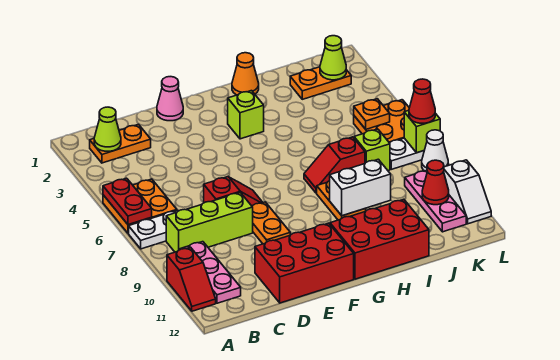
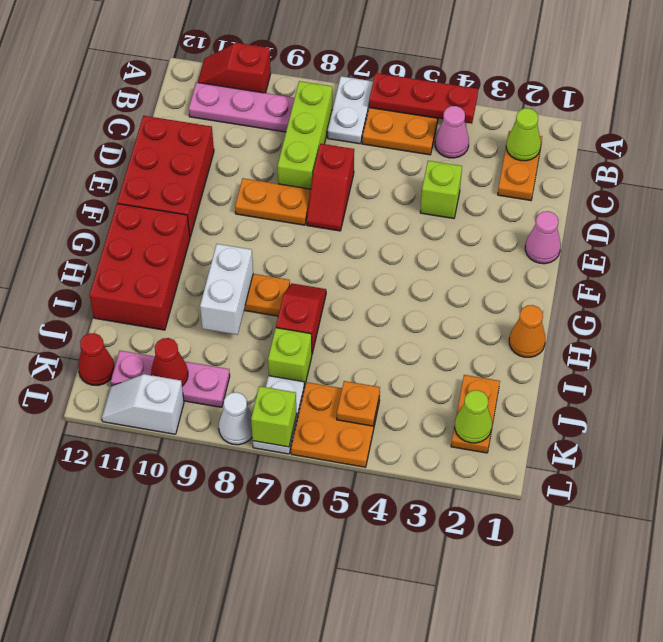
red 1x2 plate [103,178,152,225] -> red 1x3 plate [369,73,478,124]
none -> pink 1x1 cone [435,106,469,158]
lime 1x1 brick [228,91,264,139] -> lime 1x1 brick moved to [420,161,462,219]
red 1x1 cone [409,79,435,123] -> red 1x1 cone moved to [78,333,115,386]

